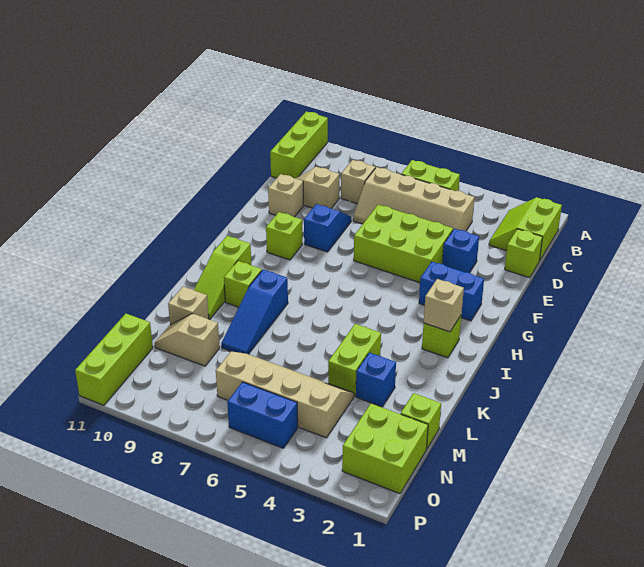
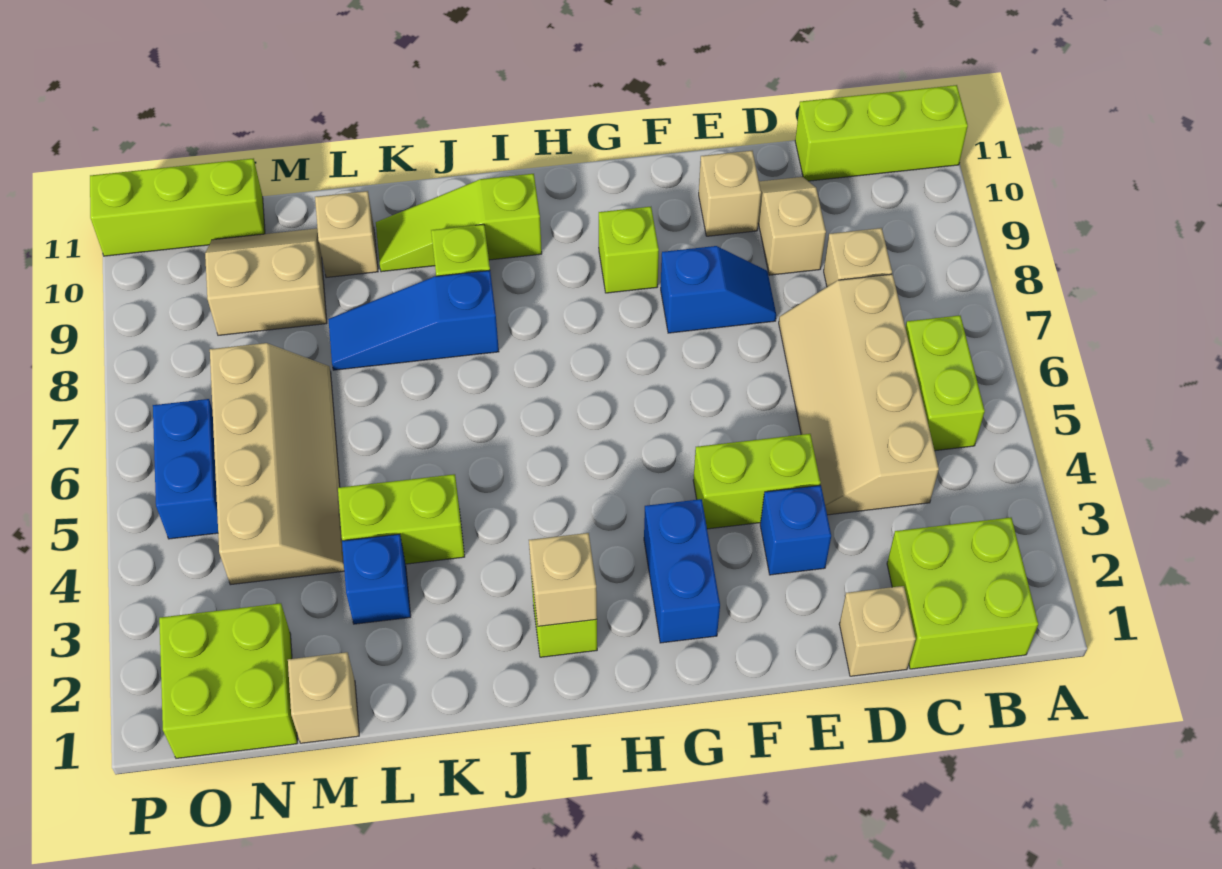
lime 2x2 slope [489,197,562,261] -> lime 2x2 brick [887,517,1038,669]
lime 1x1 brick [505,229,543,278] -> tan 1x1 brick [839,586,916,676]
lime 2x3 brick [354,205,453,283] -> lime 1x2 brick [693,434,821,529]
lime 1x1 brick [401,393,441,448] -> tan 1x1 brick [288,652,359,743]
tan 1x2 slope [155,313,220,366] -> tan 2x2 slope [205,229,327,335]

